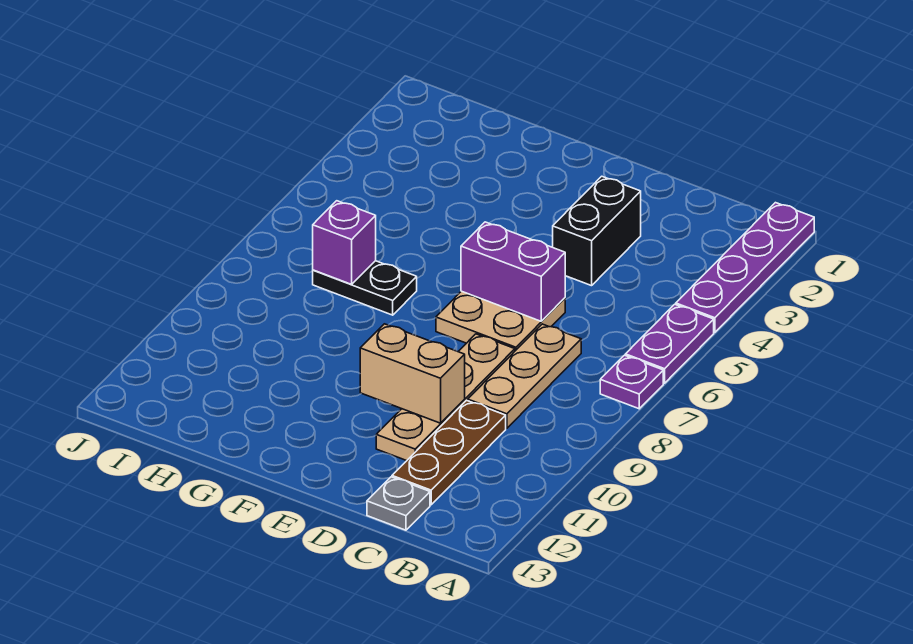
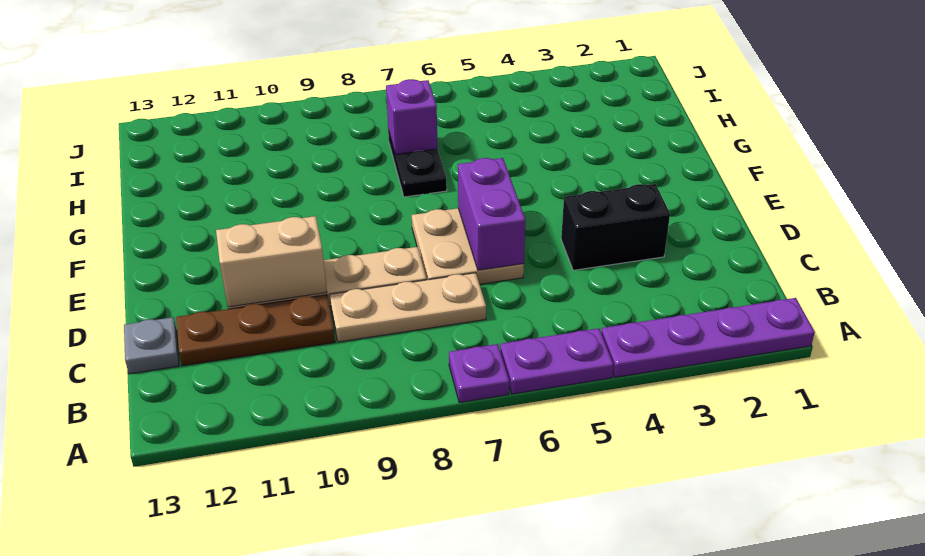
tan 1x2 brick [360,324,465,423] -> tan 1x2 brick turned to [216,216,327,307]

